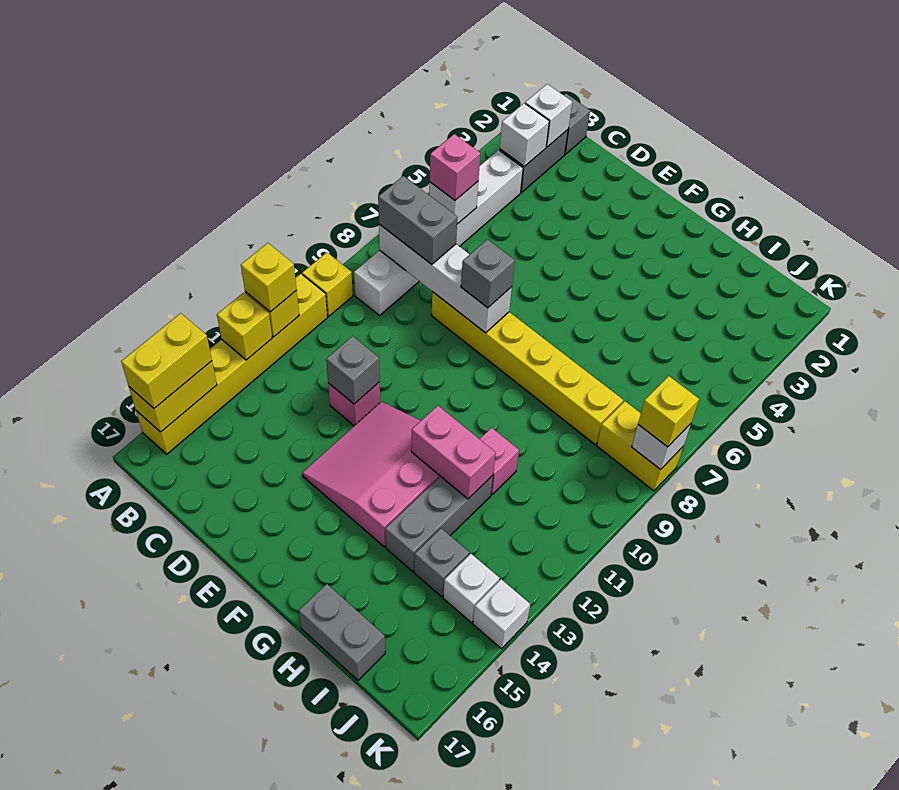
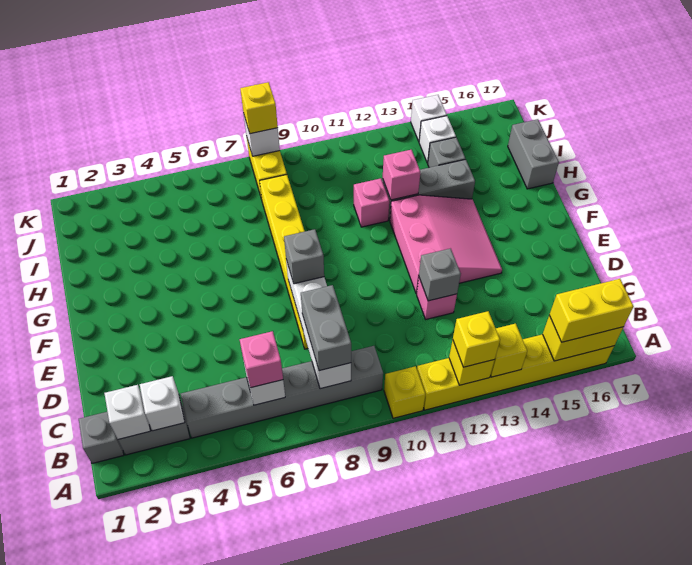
white 1x6 brick [354,150,523,315] -> grey 1x6 brick [181,346,383,438]
pink 3x3 slope [303,402,440,547] -> pink 3x3 slope turned to [390,195,502,294]
pink 1x2 brick [411,406,496,499] -> pink 1x1 brick [383,150,420,200]

